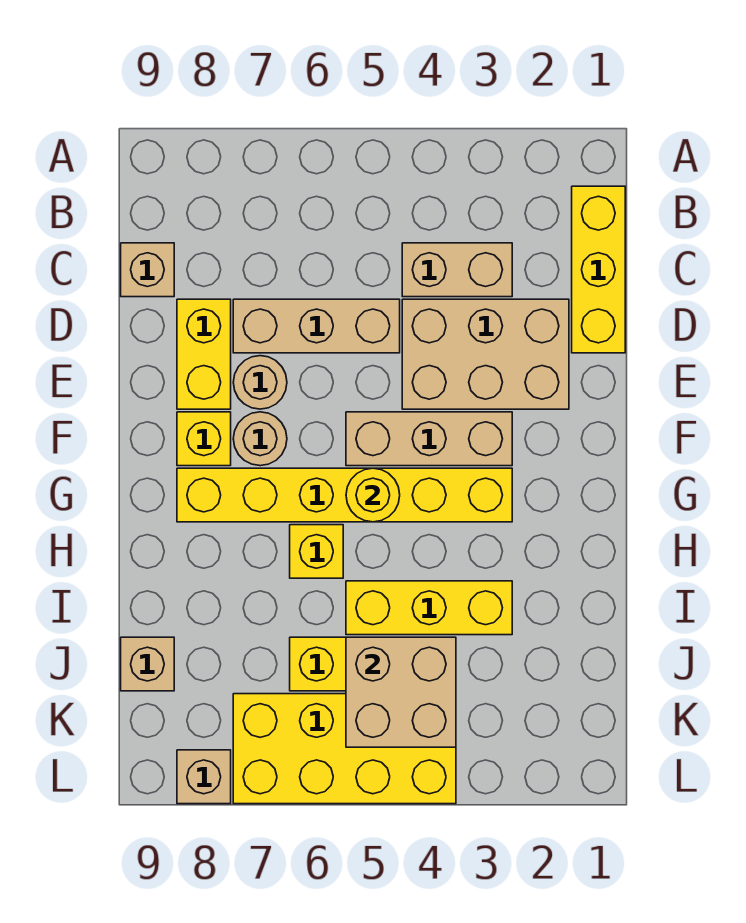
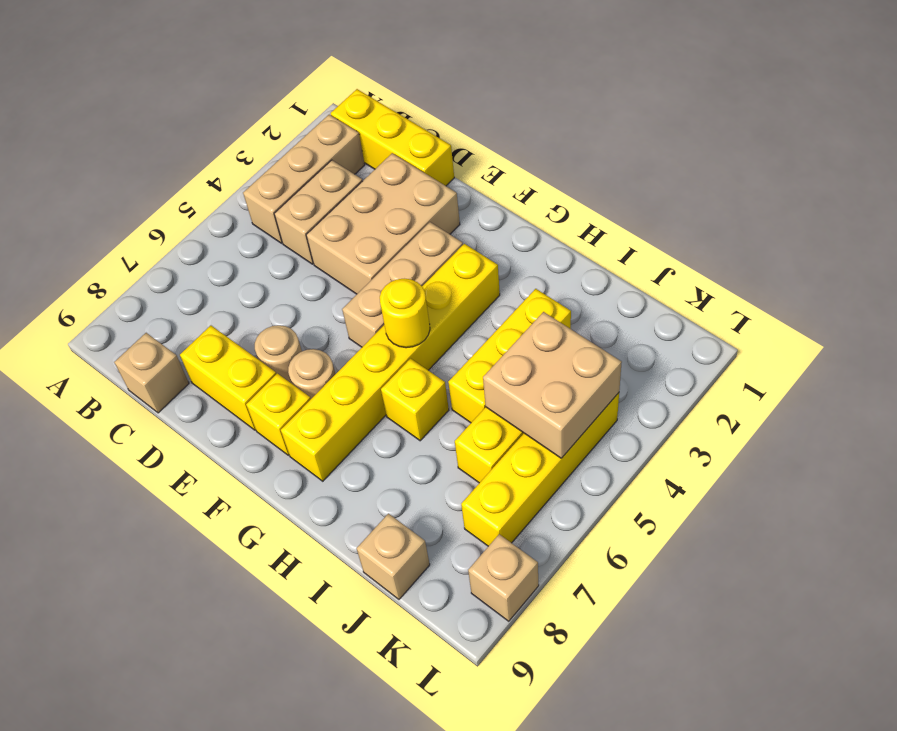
tan 1x3 brick [233,299,400,353] -> tan 1x3 brick moved to [243,115,365,243]
yellow 2x4 brick [233,694,456,804] -> yellow 1x4 brick [461,393,619,546]

